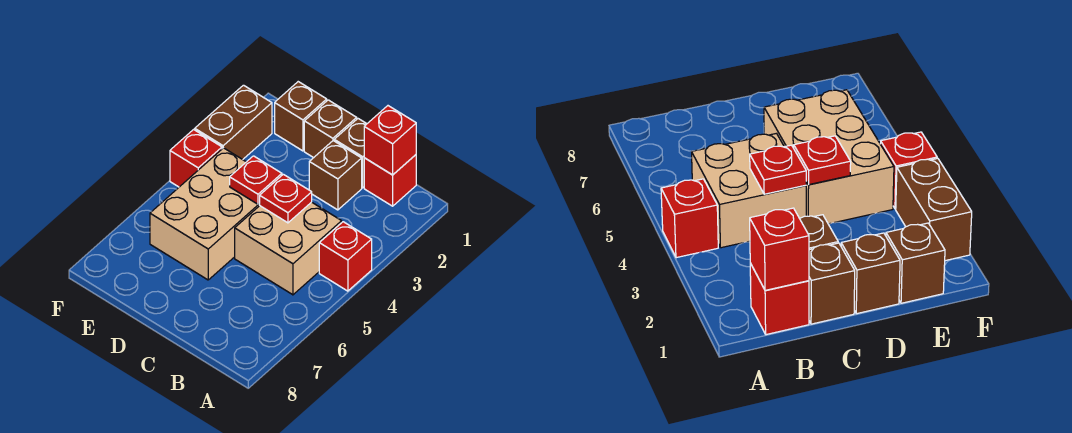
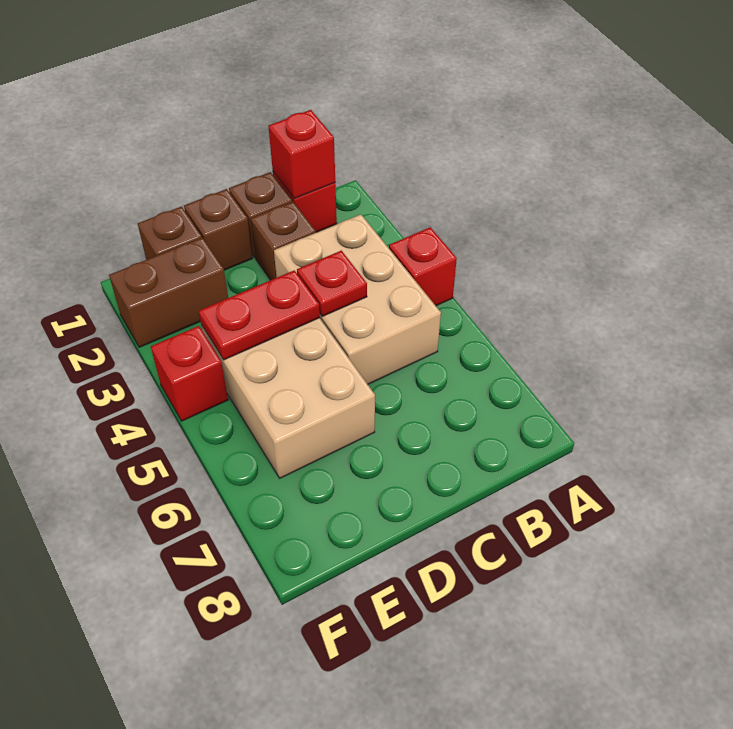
tan 2x2 brick [235,202,342,295] -> tan 2x3 brick [274,214,441,384]
red 1x1 plate [230,156,282,204] -> red 1x2 plate [199,270,320,360]
brown 1x2 brick [195,85,272,160] -> brown 1x2 brick turned to [109,238,228,347]

